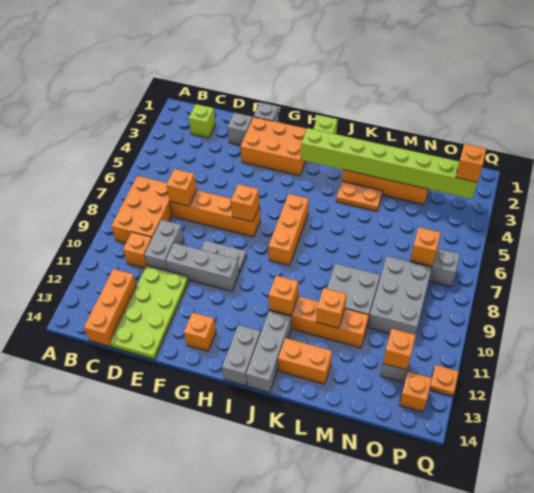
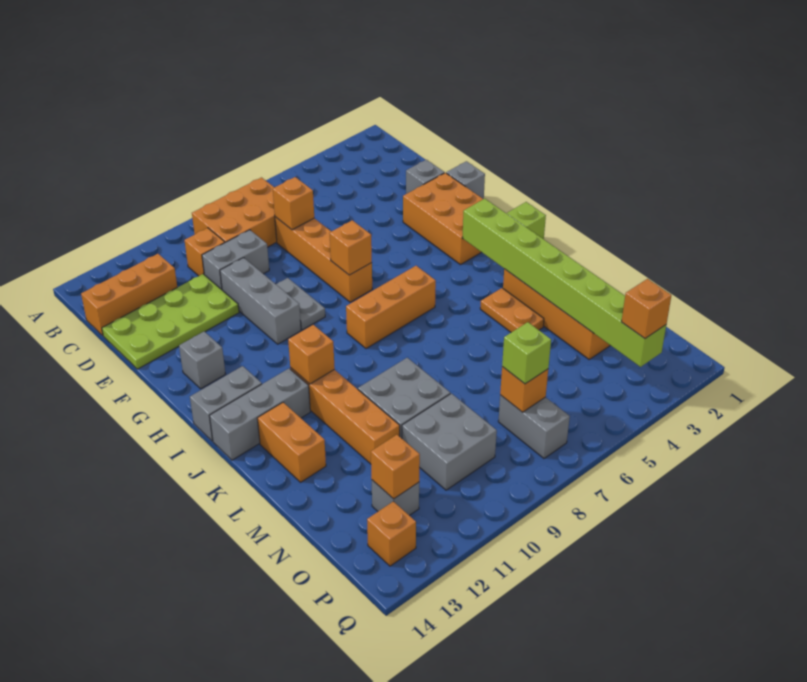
lime 1x1 brick [189,104,216,138] -> lime 1x1 brick moved to [502,322,551,384]
orange 1x1 brick [184,312,216,351] -> grey 1x1 brick [179,332,225,389]
orange 1x1 brick [316,288,346,328] -> none
grey 2x3 brick [368,256,432,335] -> grey 2x2 brick [402,394,497,490]
orange 1x1 plate [429,365,459,396] -> none

